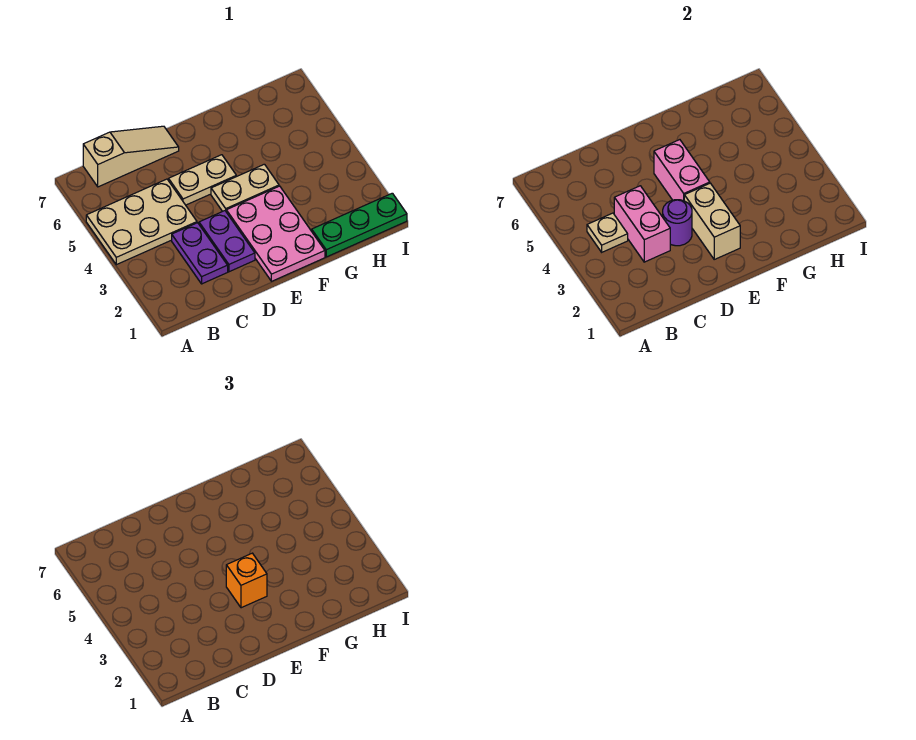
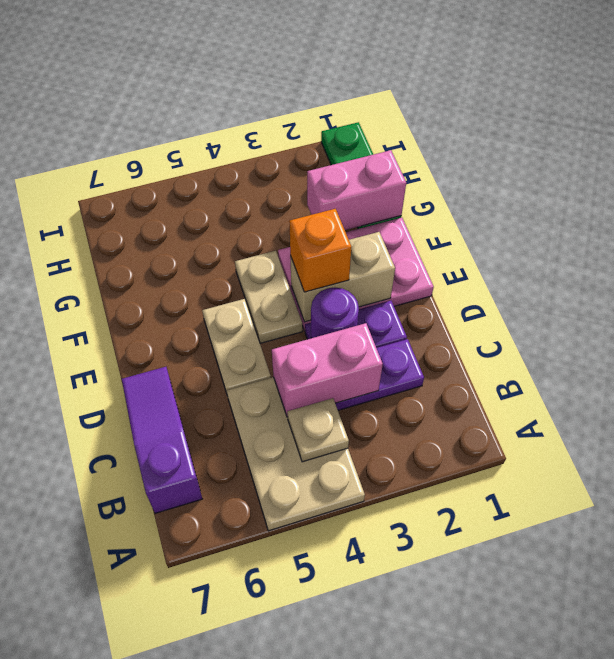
tan 1x3 slope [83,126,179,187] -> purple 1x3 slope [122,367,202,513]
pink 1x2 brick [654,140,710,201] -> pink 1x2 brick moved to [307,150,406,230]

